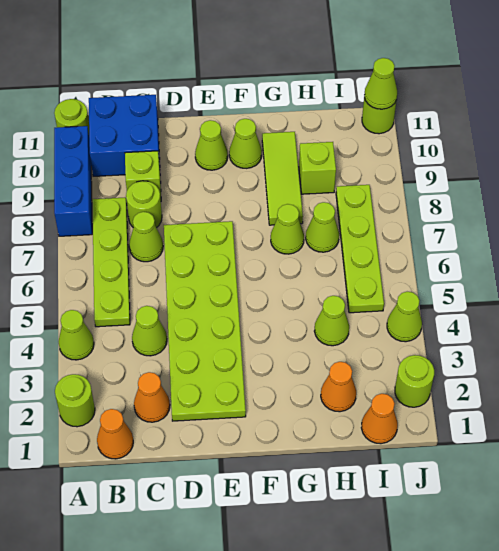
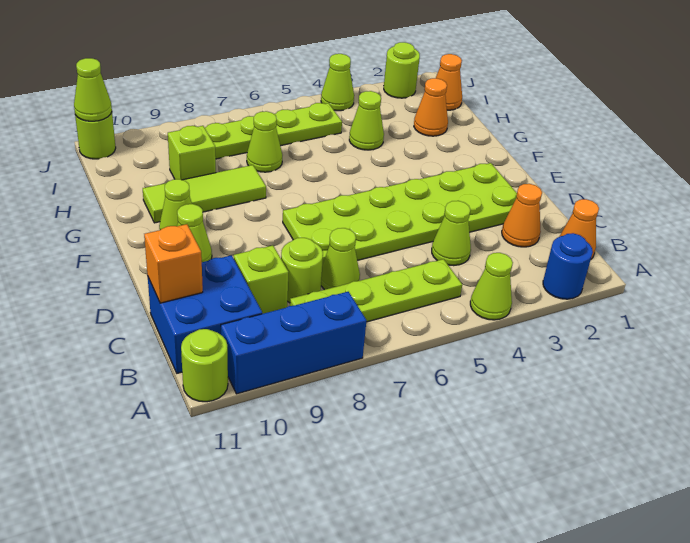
lime 1x1 round brick [55,374,95,427] -> blue 1x1 round brick [543,233,593,299]
none -> orange 1x1 brick [144,224,203,303]
lime 1x1 cone [271,204,304,254] -> none

